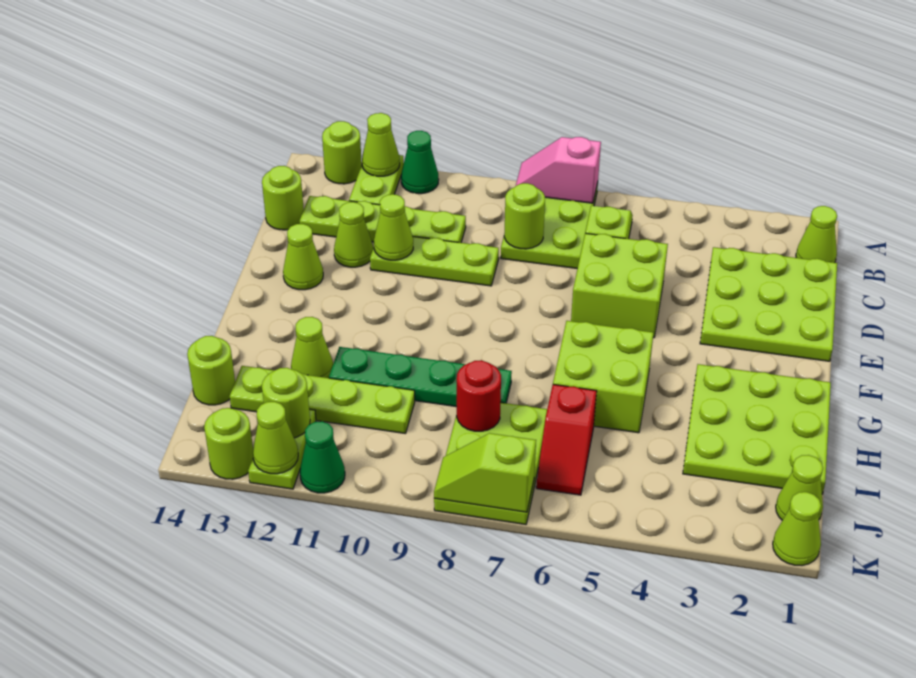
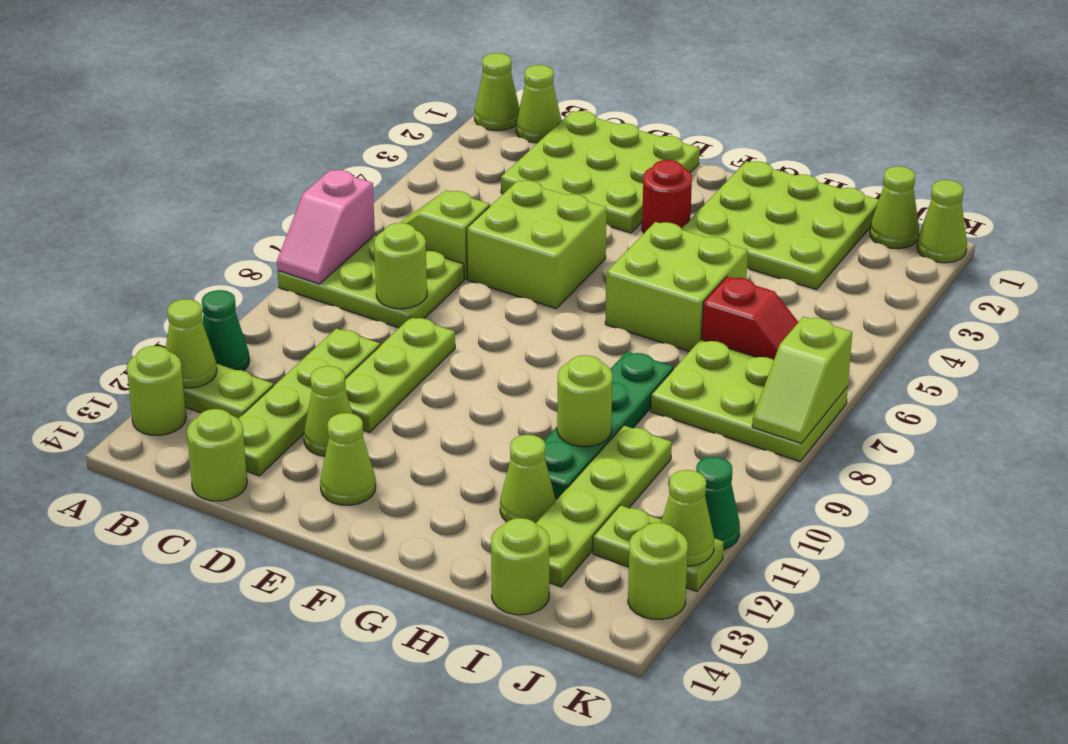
lime 1x1 cone [374,194,413,260] -> lime 1x1 cone moved to [475,53,520,131]
red 1x1 round brick [457,360,501,431] -> red 1x1 round brick moved to [642,160,692,233]
lime 1x1 round brick [262,368,310,438] -> lime 1x1 round brick moved to [557,355,612,447]

